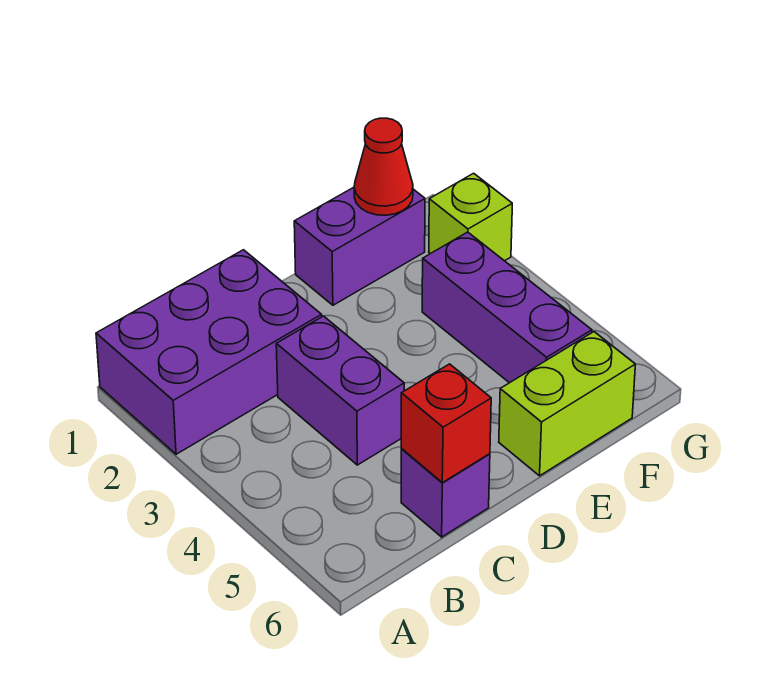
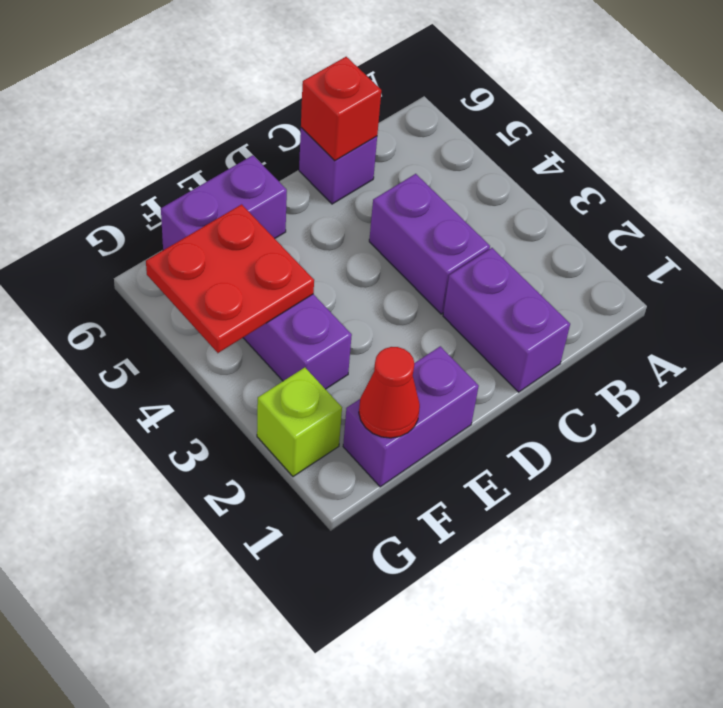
purple 2x3 brick [96,250,322,454] -> purple 1x2 brick [443,248,570,392]
lime 1x2 brick [499,332,635,476] -> purple 1x2 brick [161,155,287,250]
none -> red 2x2 plate [146,204,314,353]

